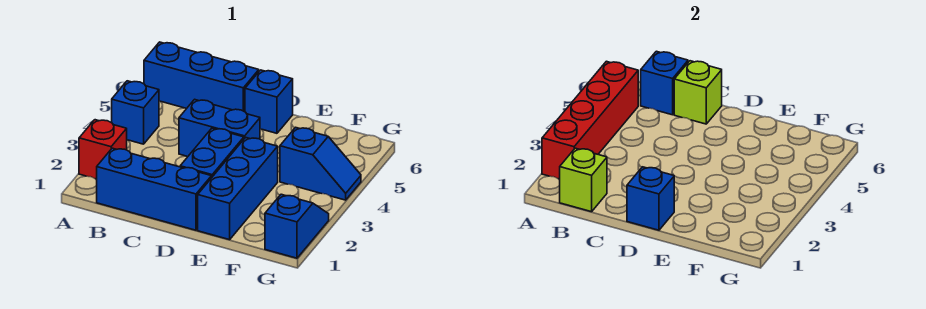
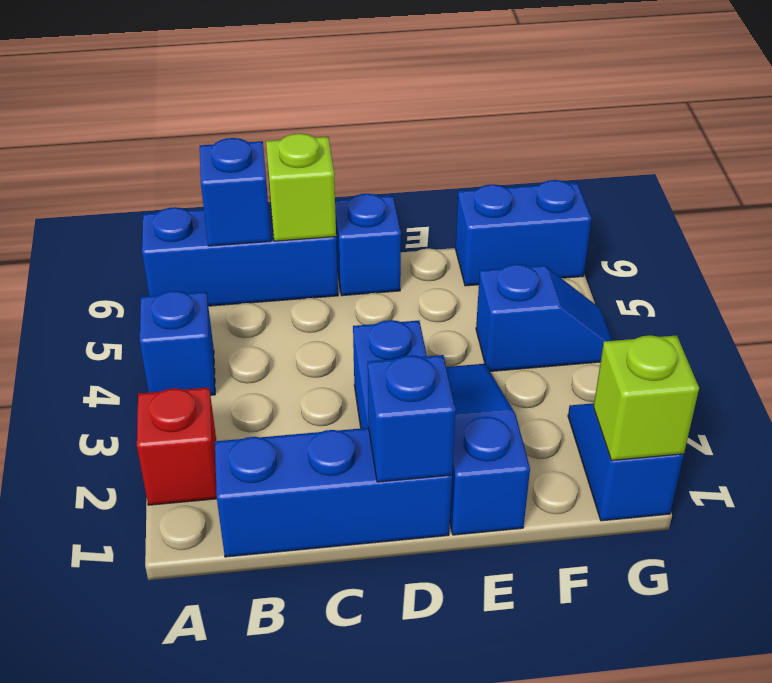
red 1x4 brick [542,61,638,179] -> none
lime 1x1 brick [560,148,607,212] -> lime 1x1 brick moved to [594,335,699,460]
blue 1x2 brick [179,99,260,156] -> blue 1x2 brick moved to [455,180,591,286]
blue 1x3 brick [198,137,278,240] -> blue 1x3 slope [446,364,530,535]

